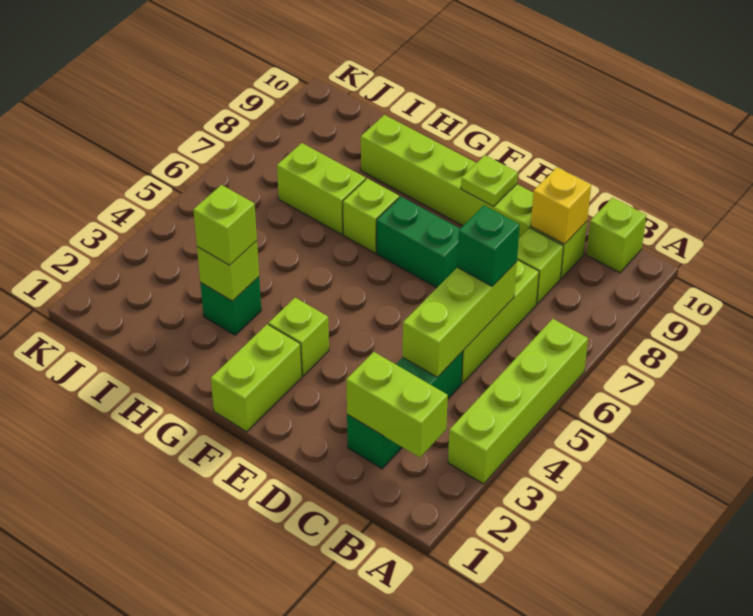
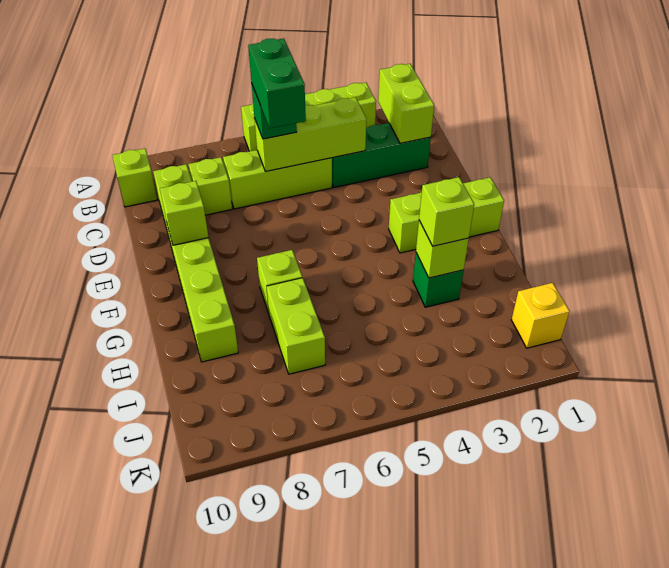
yellow 1x1 brick [531,167,591,244] -> yellow 1x1 brick moved to [511,283,570,348]
green 1x2 brick [377,197,460,288] -> green 1x2 brick moved to [248,38,306,128]
lime 1x1 plate [461,155,518,207] -> lime 1x1 brick [160,181,209,245]

